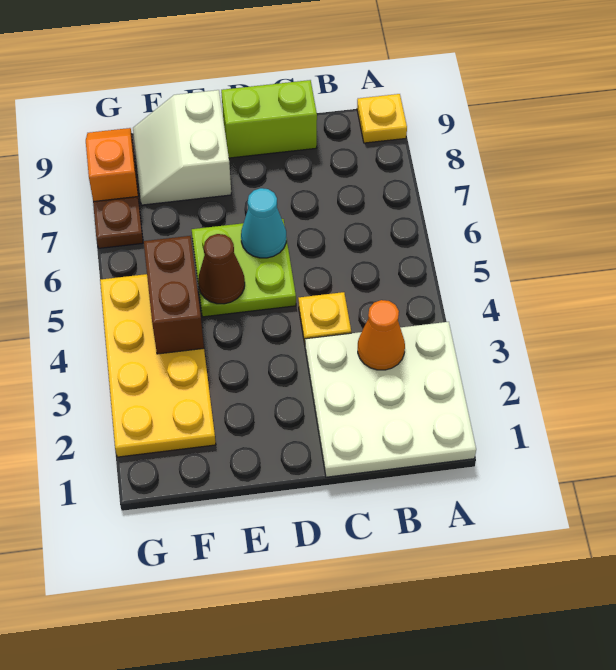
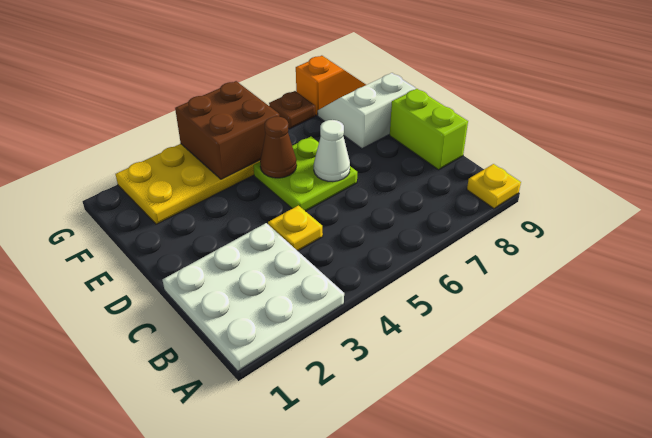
orange 1x1 cone [358,300,405,370] -> none
cyan 1x1 cone [241,188,286,258] -> white 1x1 cone [314,120,350,182]
brown 1x2 brick [144,236,204,354] -> brown 2x2 brick [175,81,279,179]

